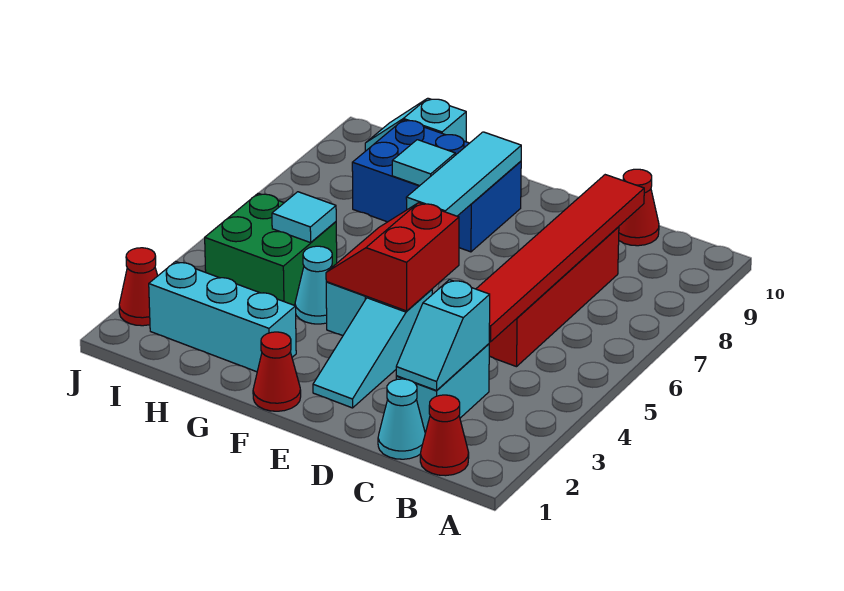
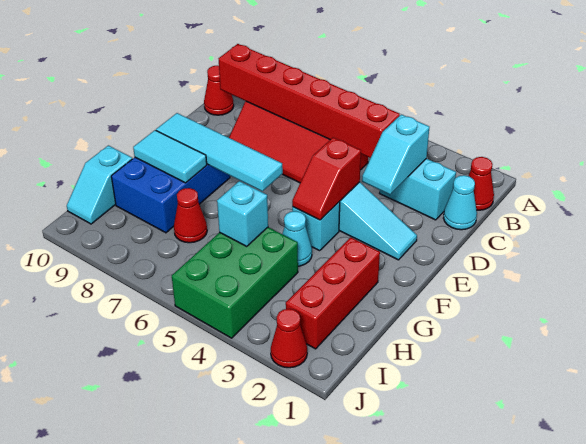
cyan 1x2 slope [396,280,490,391] -> cyan 1x2 slope turned to [362,114,429,195]
red 1x6 tile [476,175,644,342] -> red 1x6 brick [219,44,400,158]
red 2x2 slope [326,203,459,311] -> red 1x2 slope [292,137,361,220]
red 1x1 cone [253,332,301,411] -> red 1x1 cone moved to [174,188,207,243]
cyan 1x3 tile [406,132,521,216] -> cyan 1x4 tile [156,113,283,191]
cyan 1x3 brick [149,261,296,372] -> red 1x3 brick [286,237,380,349]
cyan 1x1 tile [392,140,455,186] -> cyan 1x2 tile [133,130,207,183]
green 2x2 brick [205,193,337,305] -> green 2x3 brick [172,227,298,338]
cyan 1x1 tile [272,192,336,243] -> cyan 1x1 brick [217,181,268,247]

